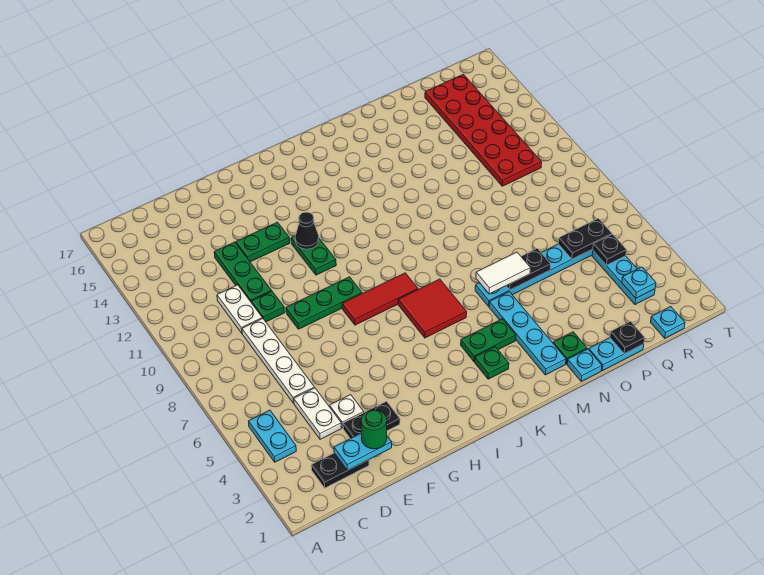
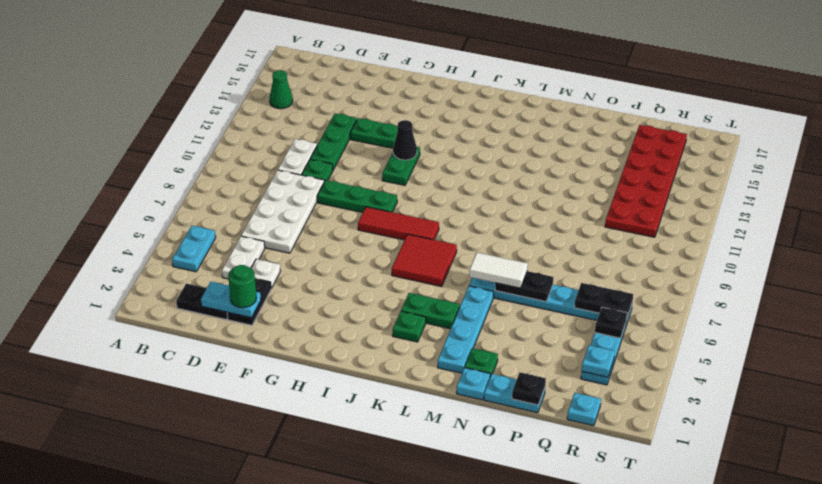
none -> green 1x1 cone [270,70,293,109]
white 1x4 plate [242,318,314,403] -> white 2x4 plate [241,170,324,253]
black 1x2 plate [343,401,400,439] -> black 1x2 plate turned to [227,278,271,325]

